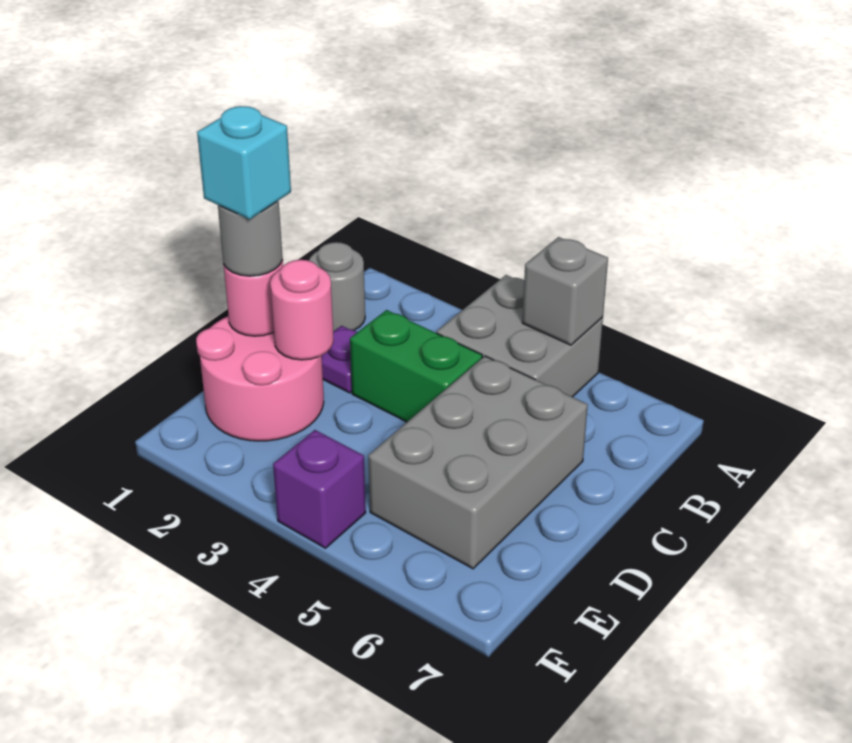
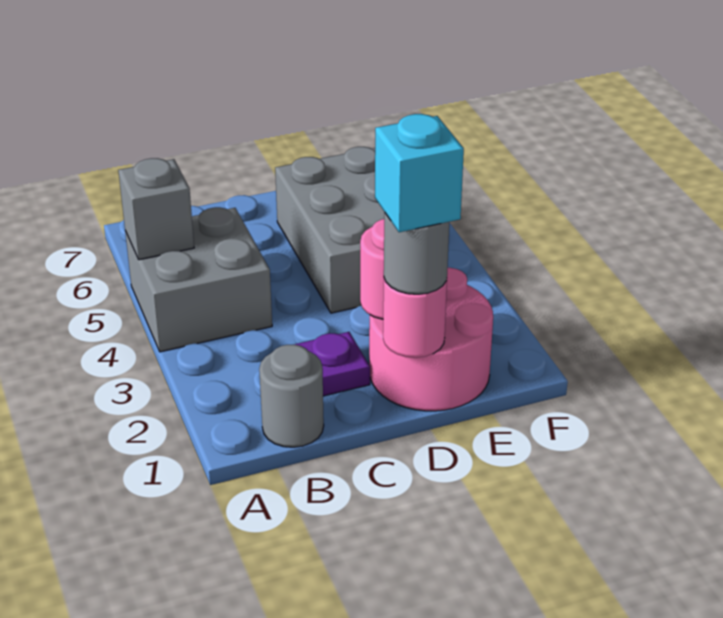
green 1x2 brick [350,310,482,422] -> none
grey 2x3 brick [368,356,588,569] -> grey 2x3 brick turned to [275,147,384,313]
purple 1x1 brick [273,430,366,548] -> none

